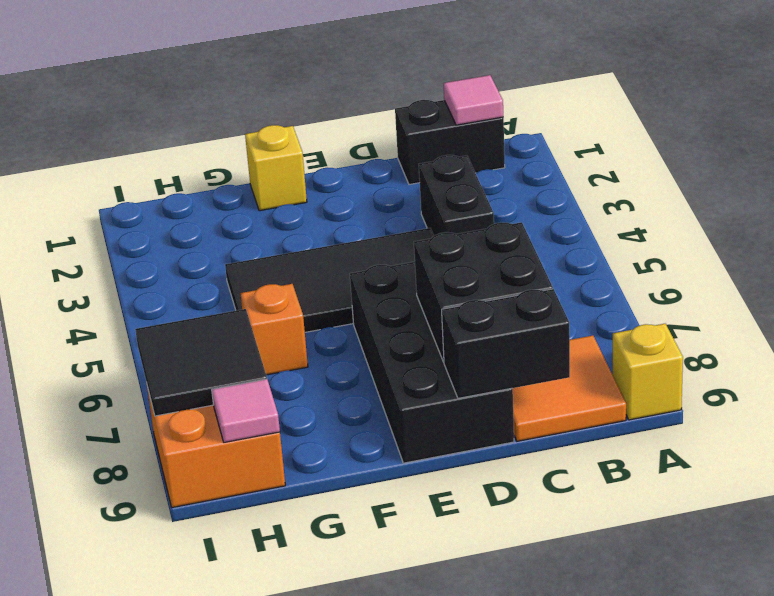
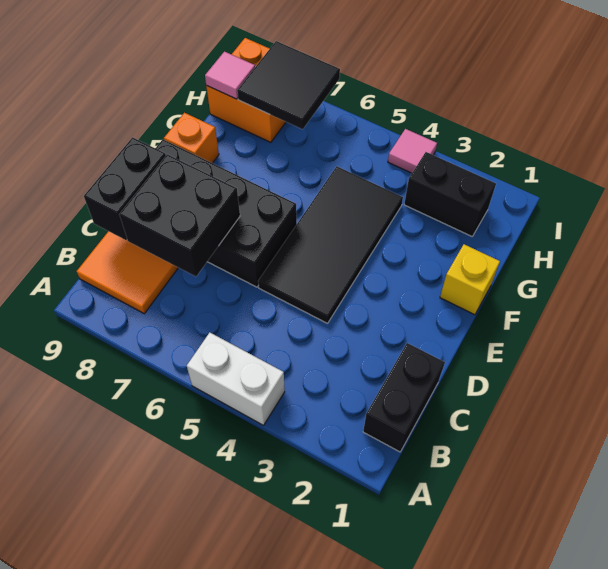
none -> white 1x2 brick [187,333,285,425]
yellow 1x1 brick [612,324,683,420] -> none
pink 1x1 tile [444,75,503,125] -> pink 1x1 tile moved to [388,129,437,173]
black 1x2 brick [419,155,494,236] -> black 1x2 brick moved to [404,152,496,236]
orange 1x1 brick [240,284,308,375] -> orange 1x1 brick moved to [164,113,219,163]

